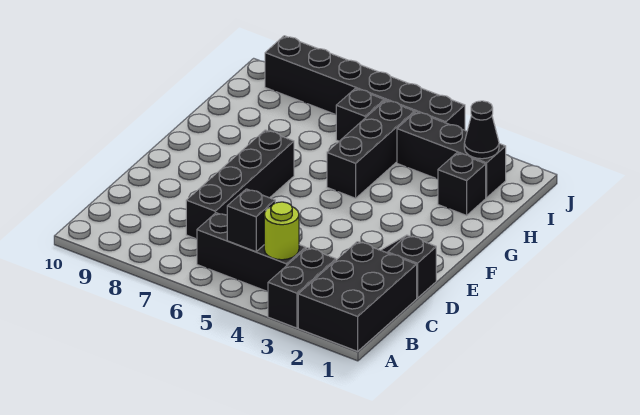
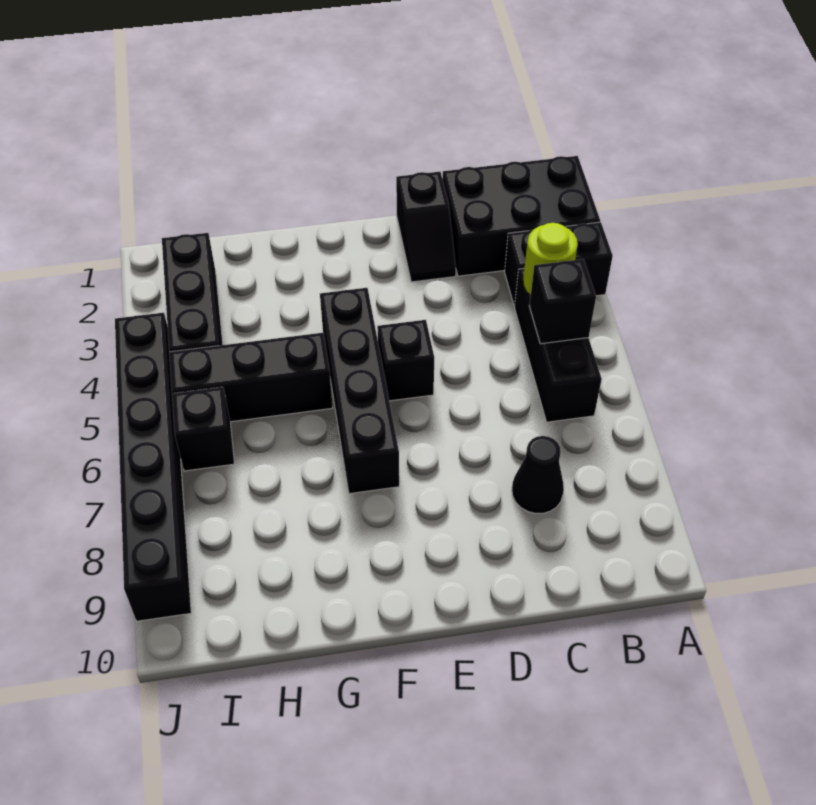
black 1x4 brick [186,130,294,239] -> black 1x4 brick turned to [320,288,399,494]
black 1x1 brick [438,153,486,215] -> black 1x1 brick moved to [377,320,434,401]
black 1x1 cone [464,101,499,159] -> black 1x1 cone moved to [512,436,564,513]

